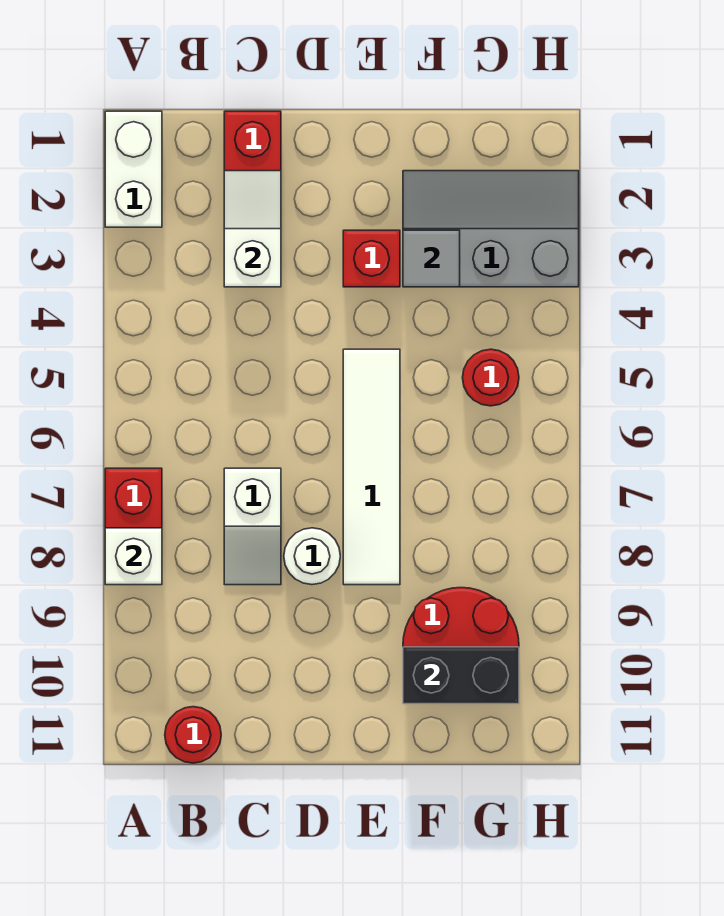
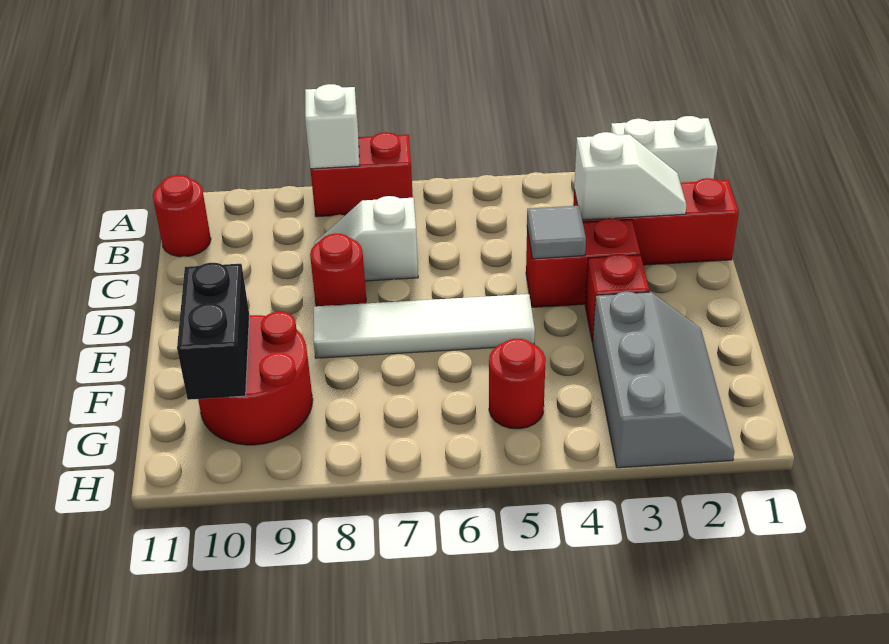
none -> red 1x2 brick [526,218,640,307]
white 1x1 round brick [284,528,340,585] -> red 1x1 round brick [310,234,366,306]
grey 1x1 tile [403,230,460,287] -> grey 1x1 tile moved to [527,206,586,259]

